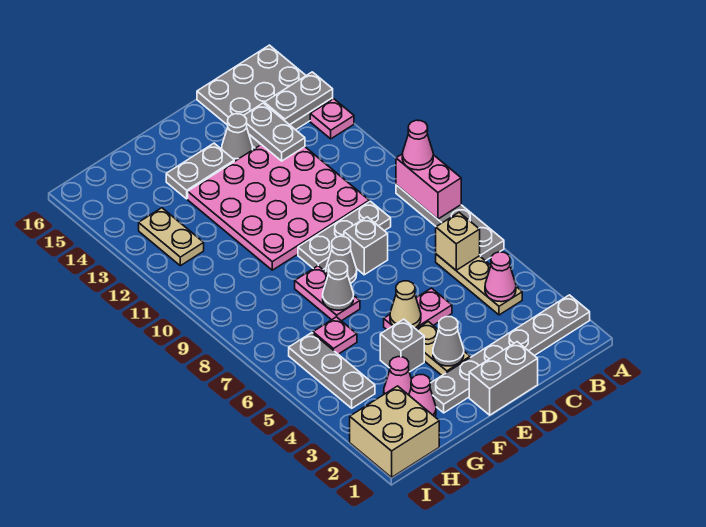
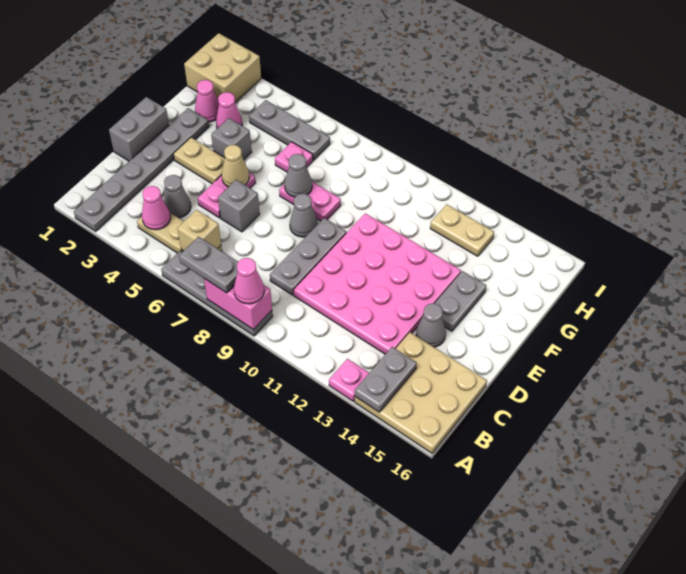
grey 3x3 plate [197,45,333,148] -> tan 3x3 plate [355,332,487,453]
grey 1x2 plate [244,103,305,161] -> grey 1x2 plate moved to [179,237,238,293]
grey 1x1 brick [344,217,388,275] -> grey 1x1 brick moved to [218,180,260,232]
grey 1x1 cone [433,317,464,366] -> grey 1x1 cone moved to [163,175,191,218]

